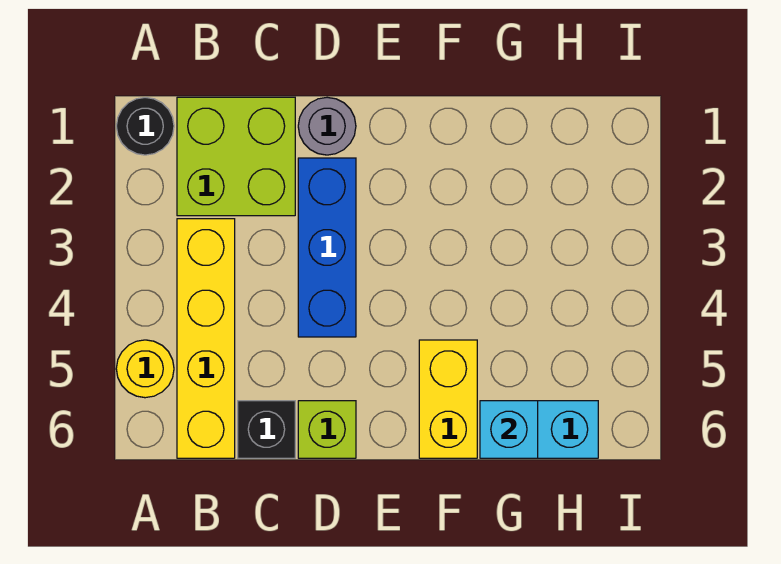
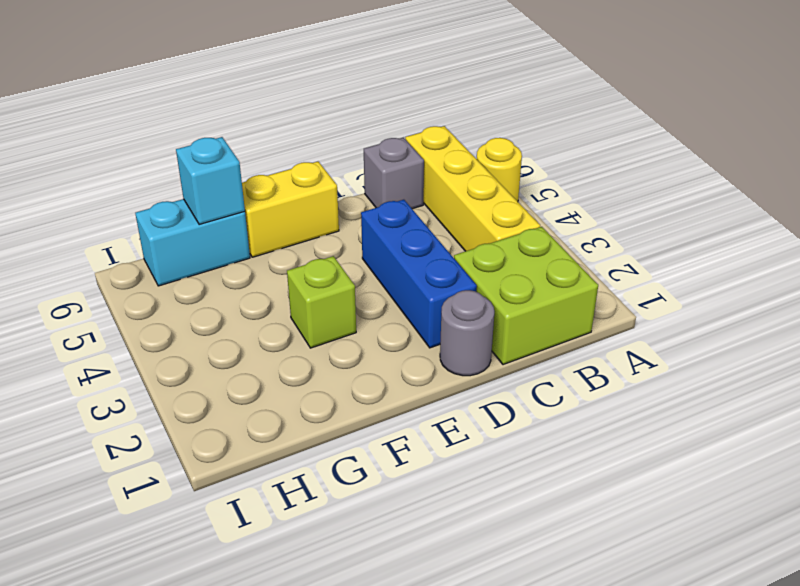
black 1x1 round brick [116,97,174,155] -> none
black 1x1 brick [238,401,295,458] -> grey 1x1 brick [364,138,424,209]
lime 1x1 brick [298,401,356,458] -> lime 1x1 brick moved to [287,256,356,348]
yellow 1x2 brick [419,340,477,458] -> yellow 1x2 brick turned to [242,162,339,257]

